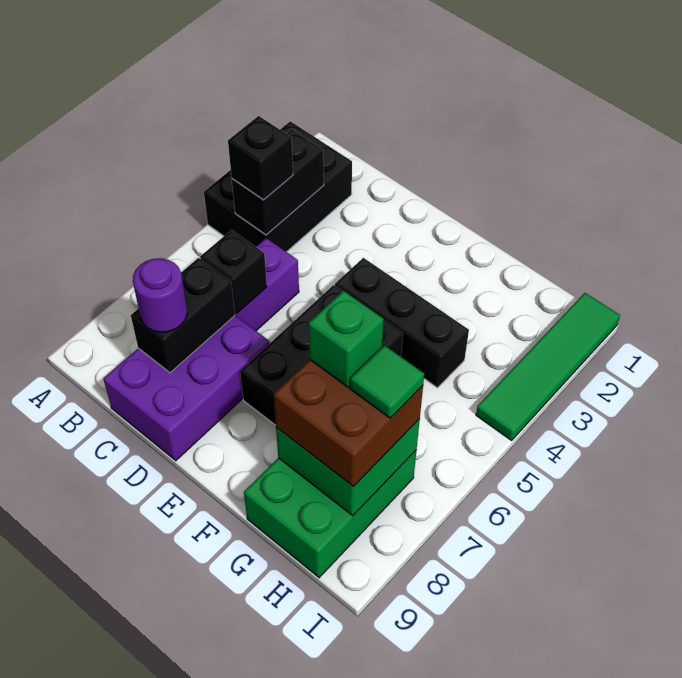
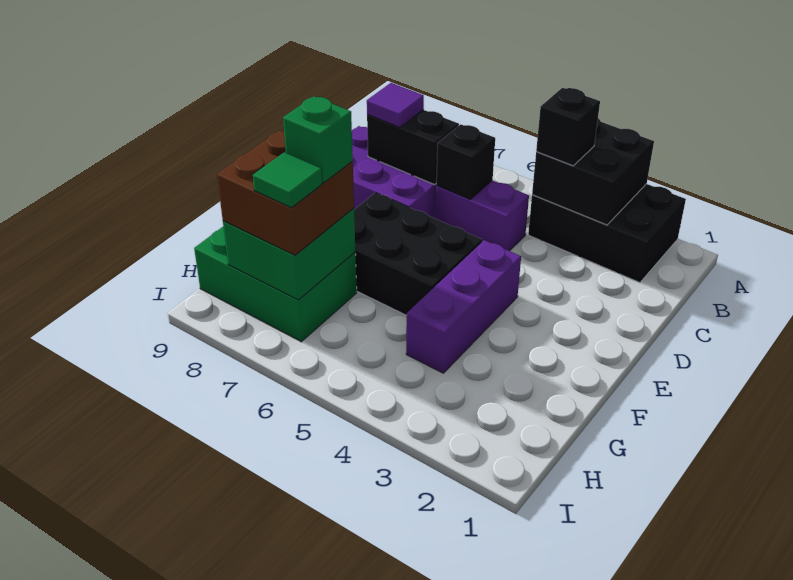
black 1x2 brick [232,129,324,235] -> black 2x2 brick [532,118,654,225]
purple 1x1 round brick [133,258,187,332] -> purple 1x1 tile [367,83,424,127]
black 1x3 brick [335,258,469,388] -> purple 1x3 brick [406,240,521,373]
green 1x4 tile [476,293,620,440] -> none

